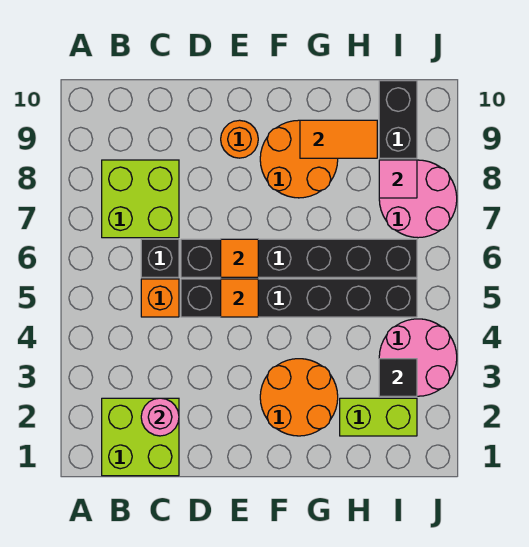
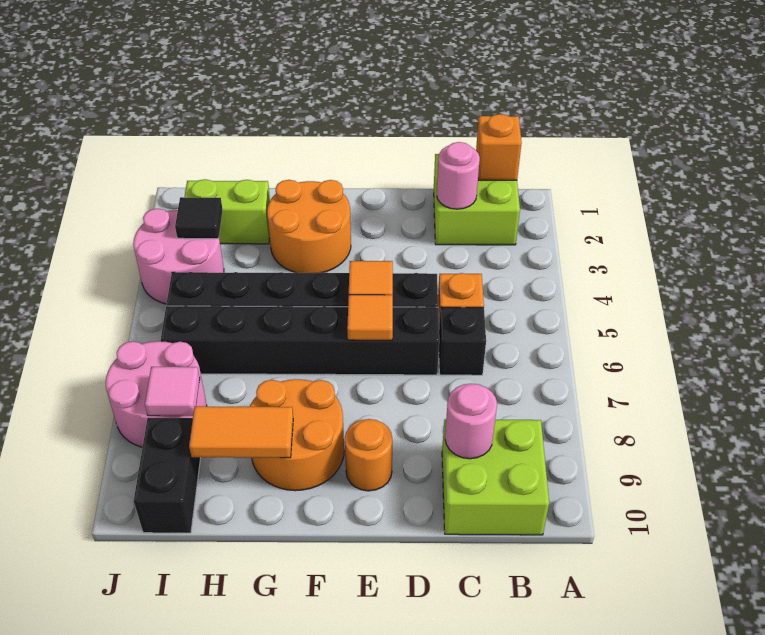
none -> orange 1x1 brick [476,114,522,180]
lime 2x2 brick [102,160,179,238] -> lime 2x2 brick moved to [442,419,549,535]
none -> pink 1x1 round brick [445,384,497,459]

